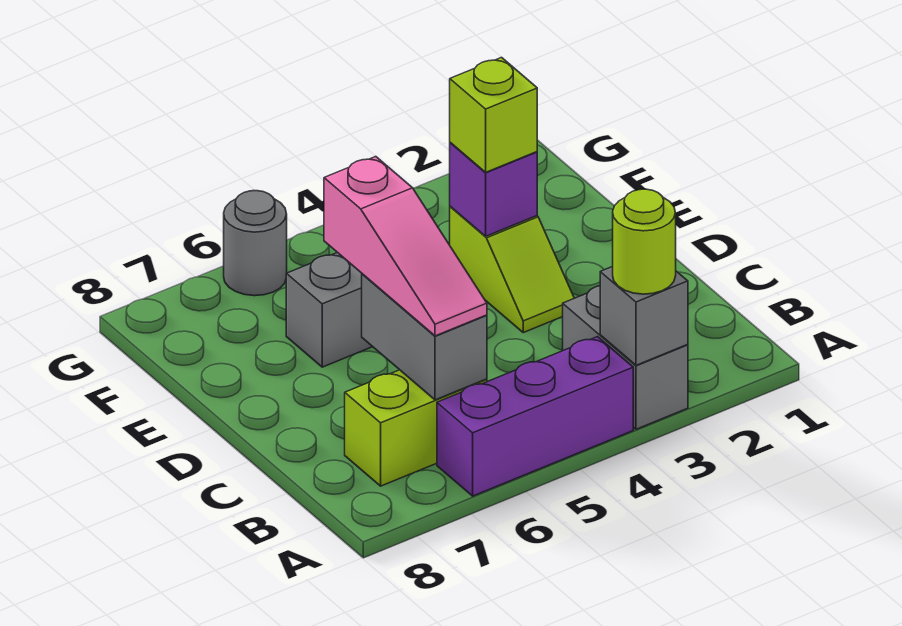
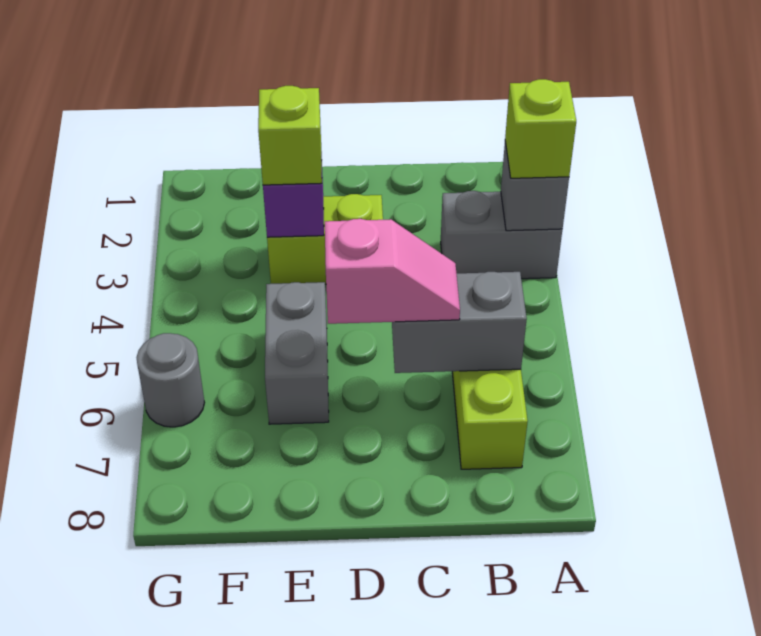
lime 1x1 round brick [613,189,676,294] -> lime 1x1 brick [505,79,576,178]
purple 1x3 brick [437,337,633,496] -> none
pink 1x3 slope [324,157,487,336] -> pink 1x2 slope [325,219,460,324]
lime 1x2 slope [450,206,574,333] -> lime 1x2 brick [267,194,383,284]

